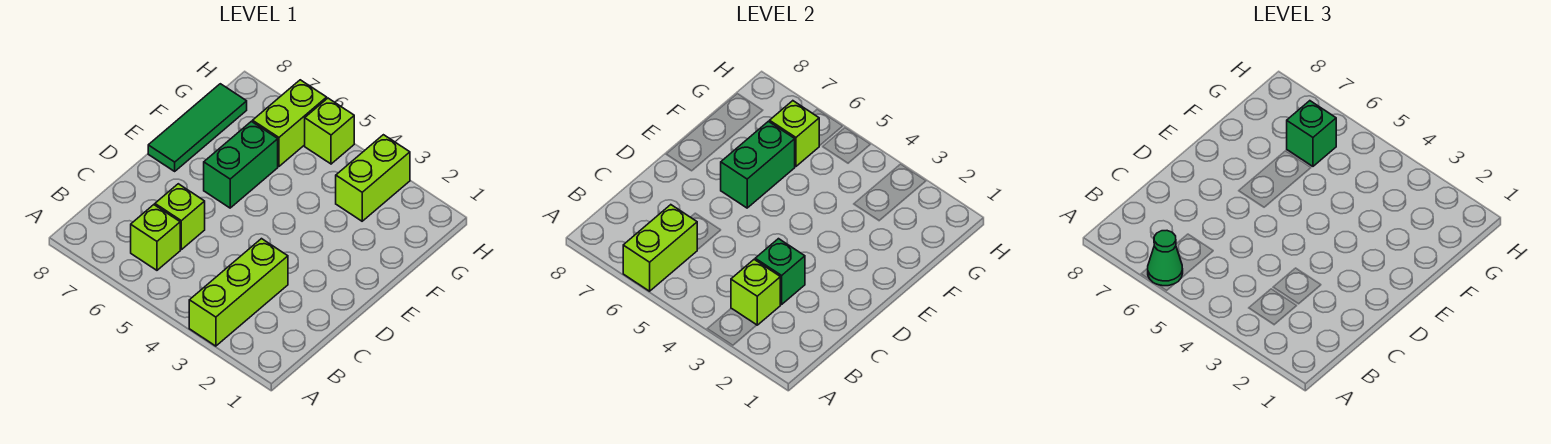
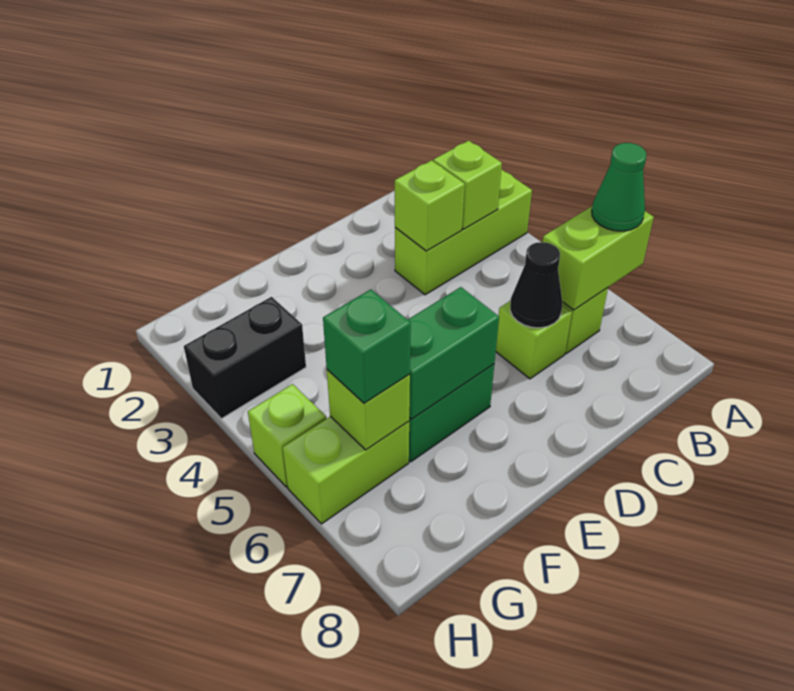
green 1x1 brick [755,239,805,304] -> lime 1x1 brick [395,160,465,251]
none -> black 1x1 cone [510,242,562,328]
green 1x3 tile [148,84,247,171] -> none
lime 1x2 brick [336,135,410,221] -> black 1x2 brick [184,297,306,419]

